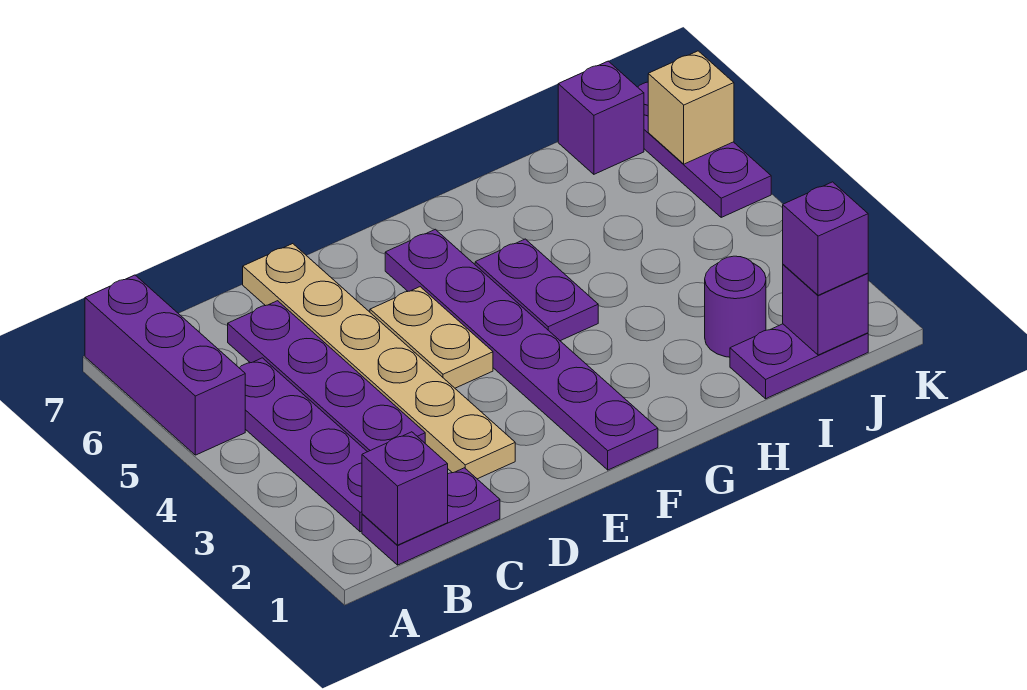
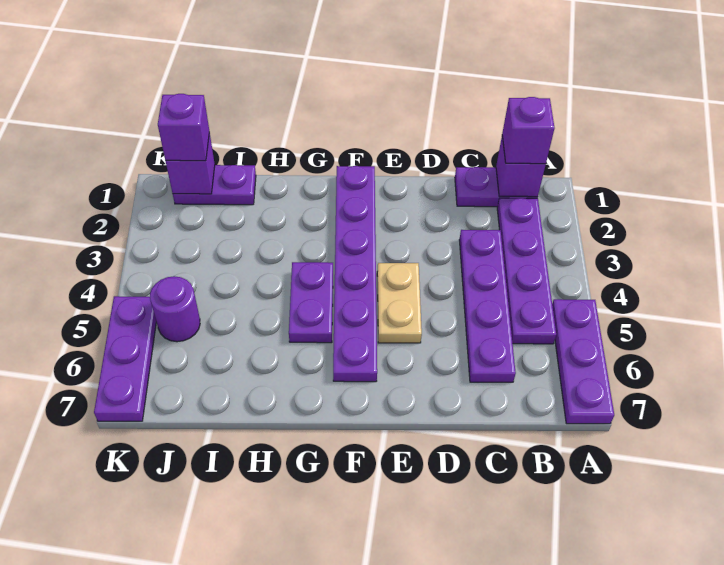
purple 1x3 brick [85,275,245,455] -> purple 1x3 plate [552,299,614,424]
tan 1x6 plate [243,244,515,479] -> none
purple 1x1 round brick [705,256,766,357] -> purple 1x1 round brick moved to [150,276,200,342]
purple 1x1 brick [558,61,644,174] -> purple 1x1 brick moved to [502,97,555,164]
tan 1x1 brick [648,51,734,164] -> none

